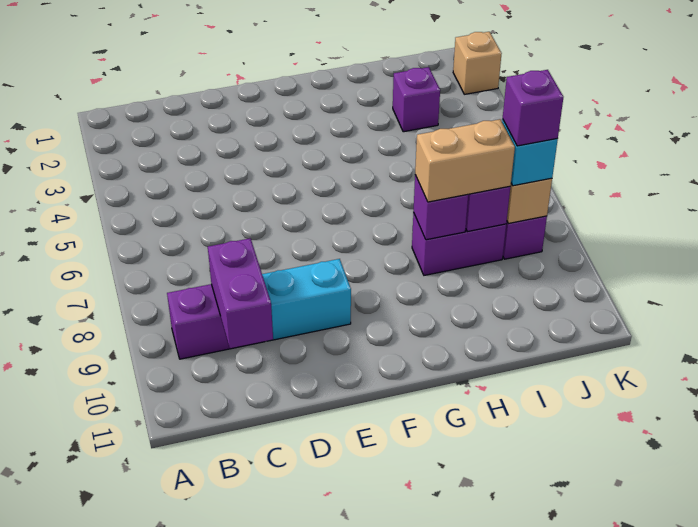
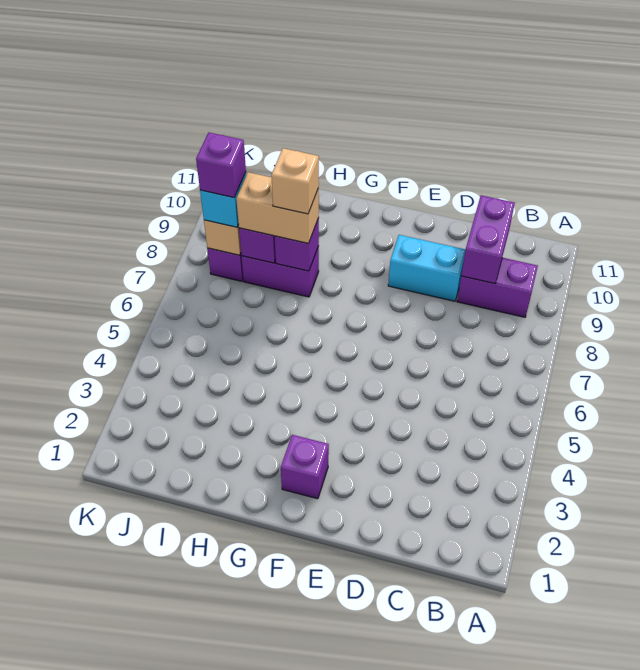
purple 1x1 brick [393,67,440,132] -> purple 1x1 brick moved to [281,435,329,499]
tan 1x1 brick [453,32,502,94] -> tan 1x1 brick moved to [271,148,319,214]

